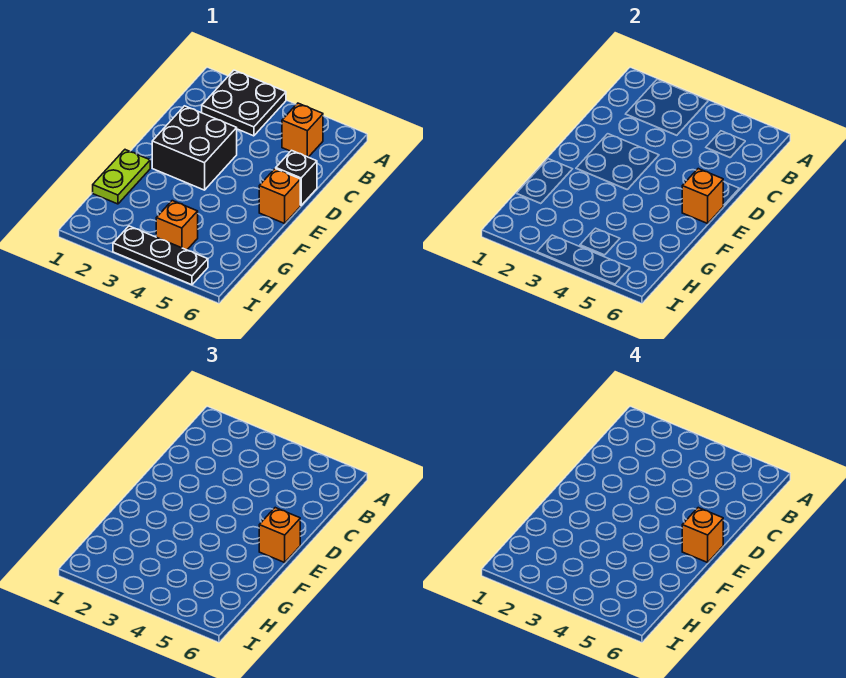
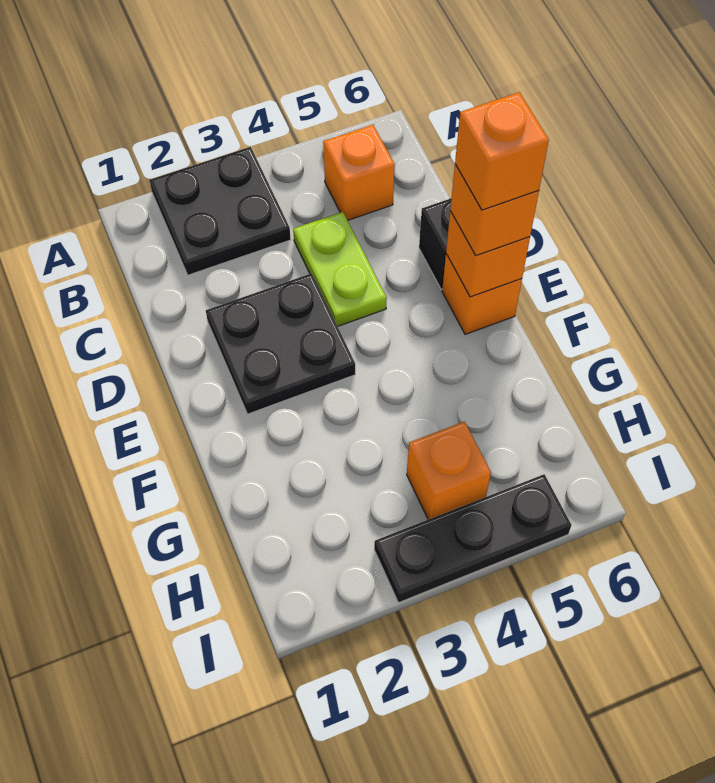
black 2x2 brick [152,106,237,190] -> black 2x2 plate [206,273,355,414]
lime 1x2 plate [93,150,150,204] -> lime 1x2 plate moved to [293,212,387,326]

